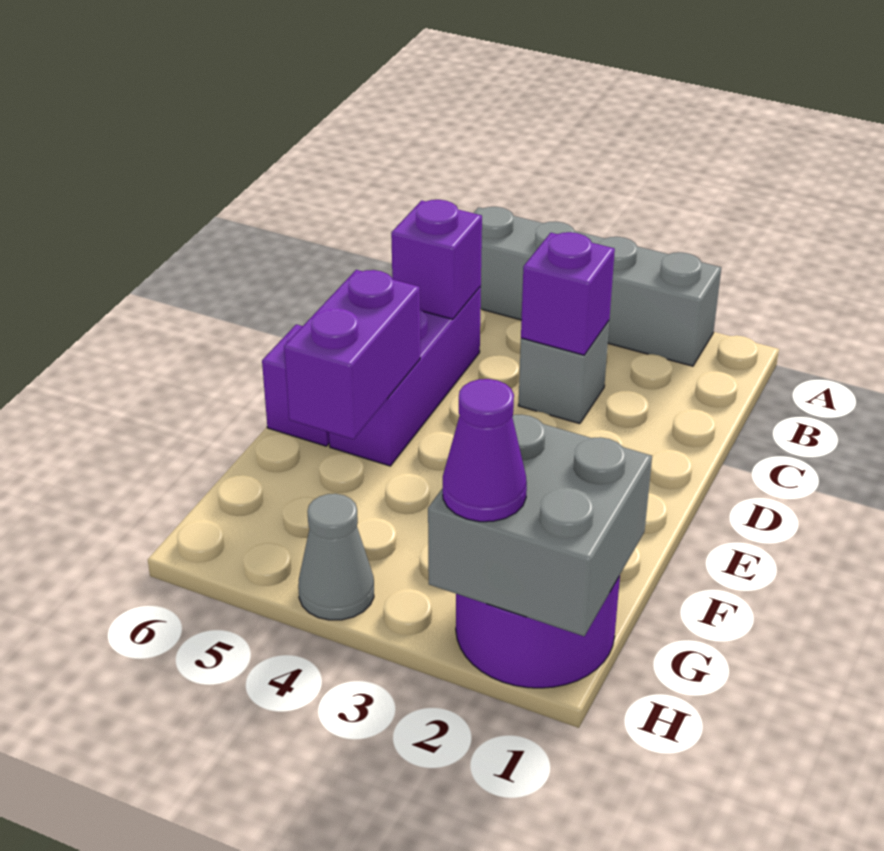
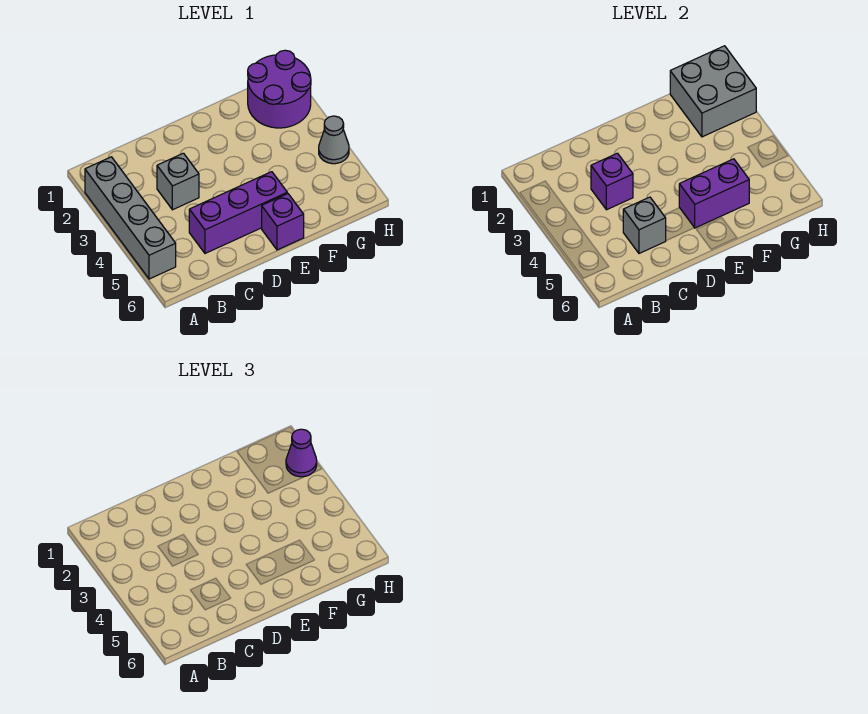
purple 1x1 brick [391,200,482,319] -> grey 1x1 brick [623,197,666,253]

